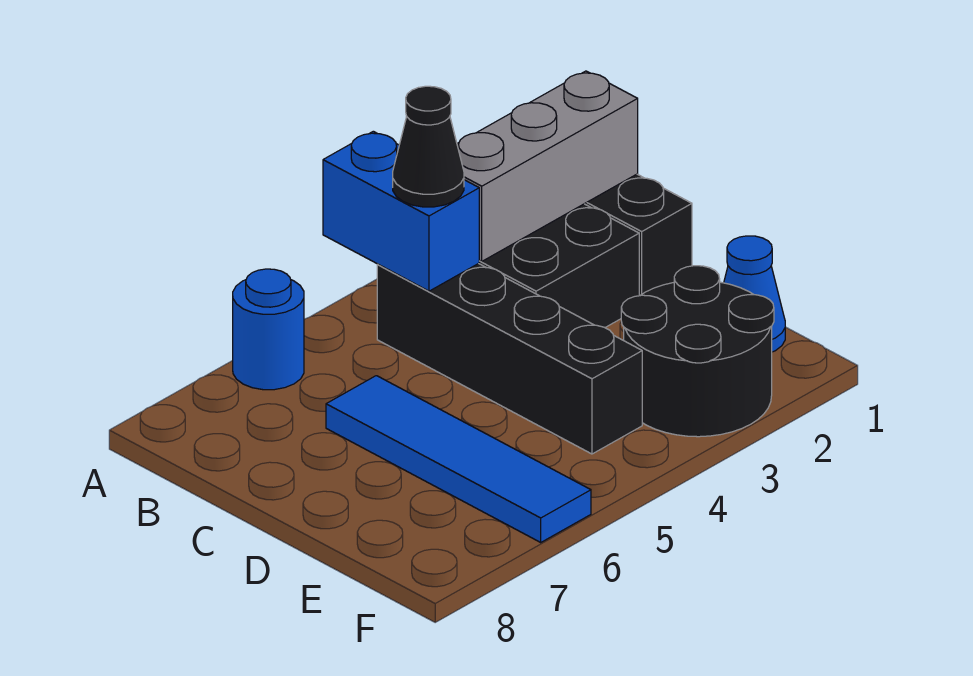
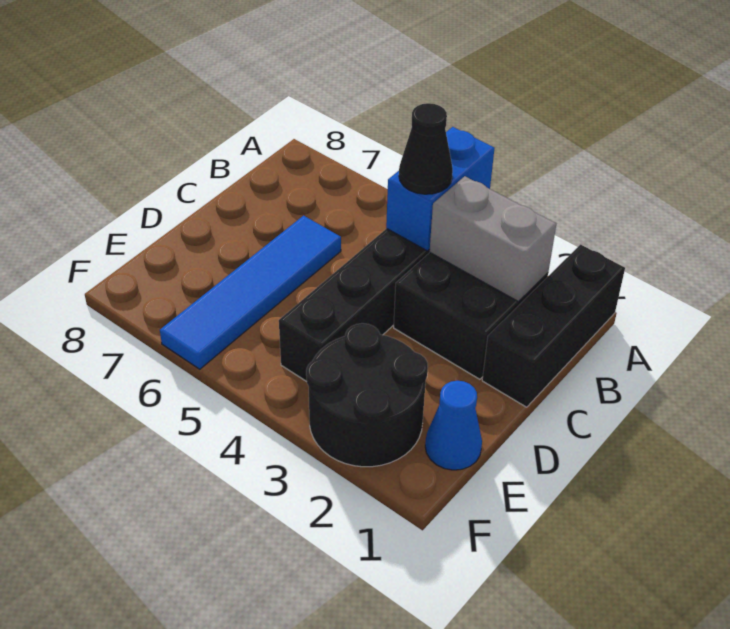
blue 1x1 round brick [233,269,304,390] -> none
grey 1x3 brick [457,71,638,261] -> grey 1x2 brick [429,176,556,302]

